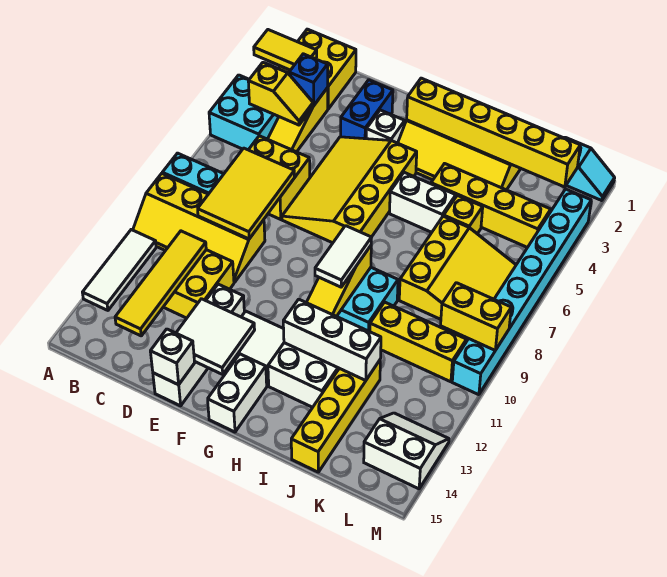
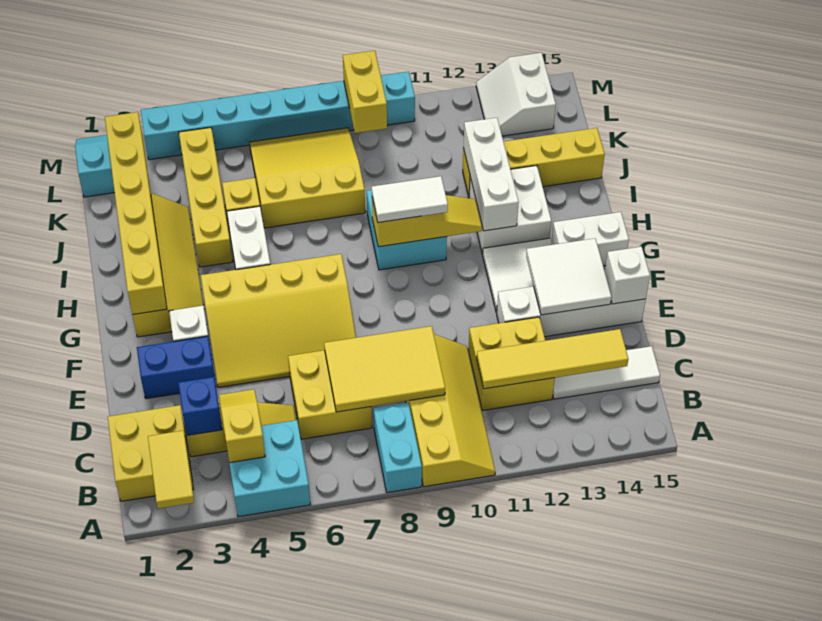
white 1x3 tile [82,230,156,310] -> white 1x3 tile moved to [553,346,660,399]
yellow 1x3 brick [370,302,466,382] -> none

